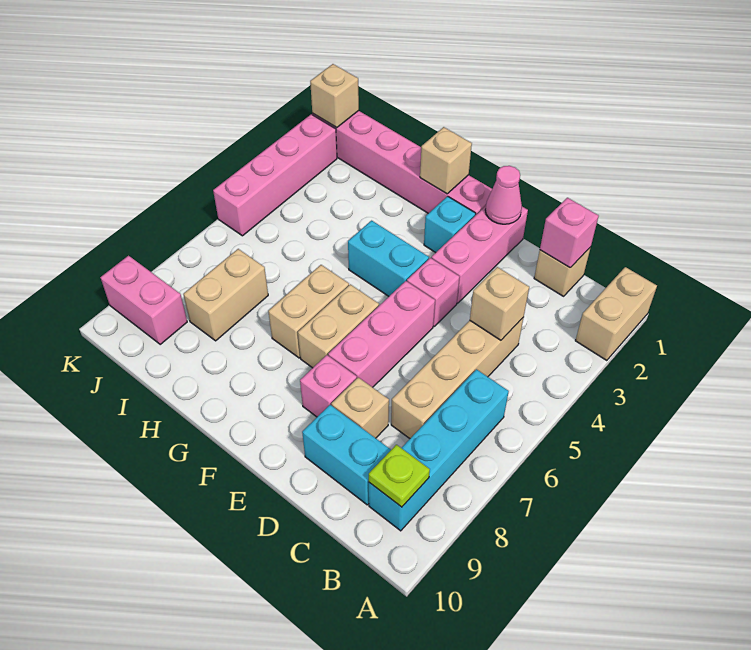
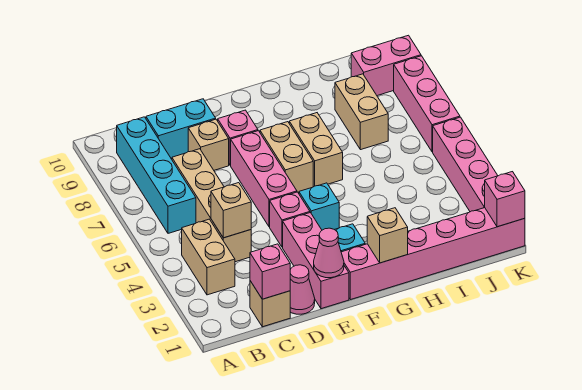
tan 1x2 brick [575,267,657,361] -> tan 1x2 brick moved to [182,219,235,295]
lime 1x1 plate [369,445,430,507] -> none
none -> pink 1x1 cone [290,265,315,314]
cyan 1x2 brick [348,221,429,296] -> cyan 1x1 brick [299,183,339,230]
tan 1x1 brick [310,64,359,128] -> pink 1x1 brick [485,172,525,227]
none -> pink 1x3 brick [394,56,460,152]

